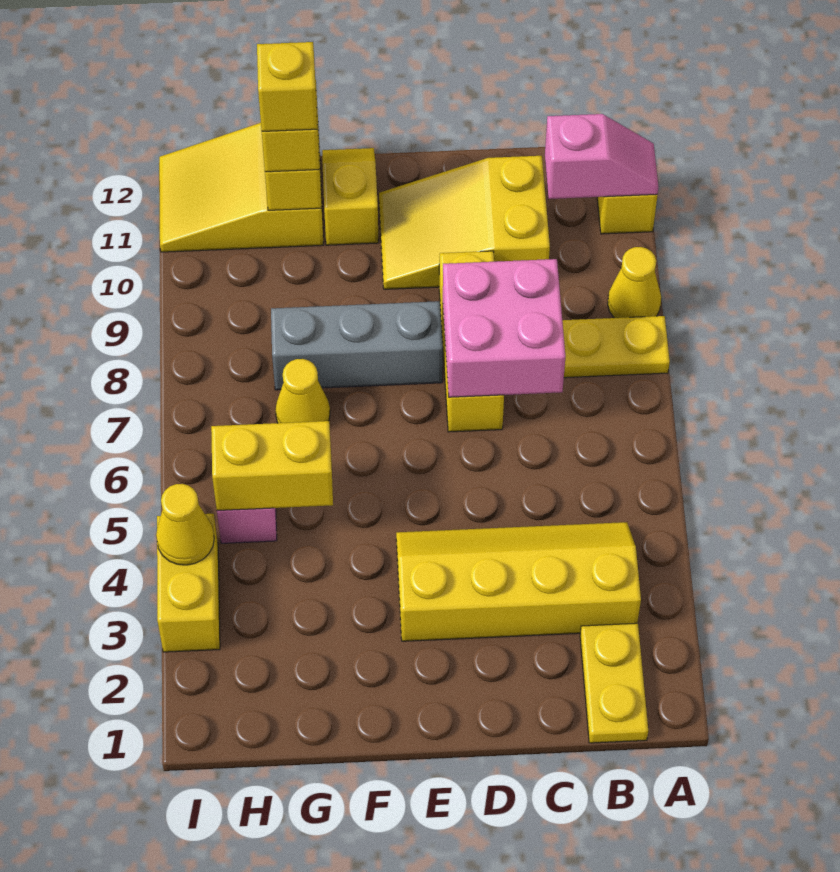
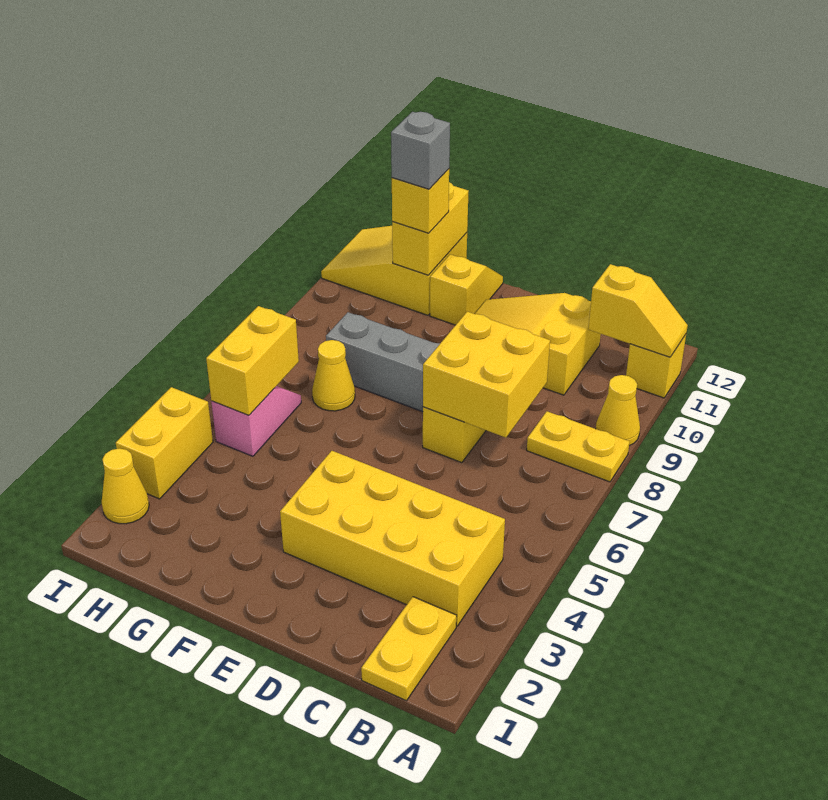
pink 1x2 slope [545,114,659,199] -> yellow 1x2 slope [588,264,688,357]
yellow 2x4 slope [396,522,641,641] -> yellow 2x4 brick [280,451,505,626]
pink 2x2 brick [443,259,566,397] -> yellow 2x2 brick [423,312,550,438]
yellow 1x2 brick [211,421,333,511] -> yellow 1x2 brick turned to [206,306,299,415]
yellow 1x1 brick [257,42,317,131] -> grey 1x1 brick [391,112,450,189]
yellow 1x1 cone [156,484,214,565] -> yellow 1x1 cone moved to [102,448,149,524]

